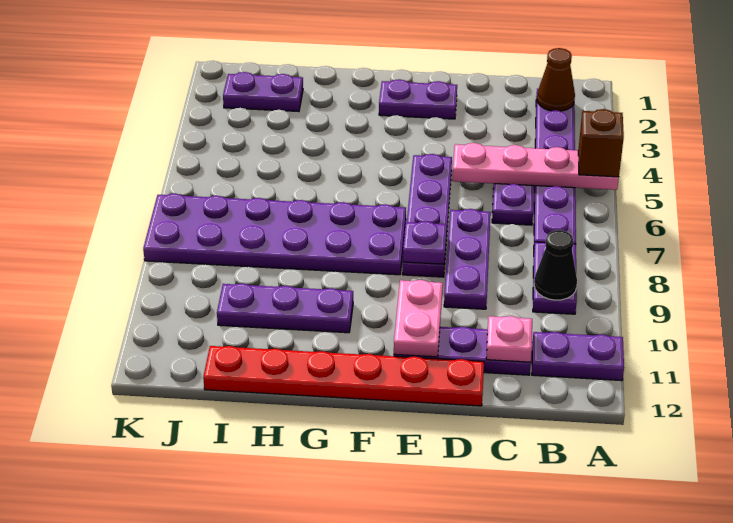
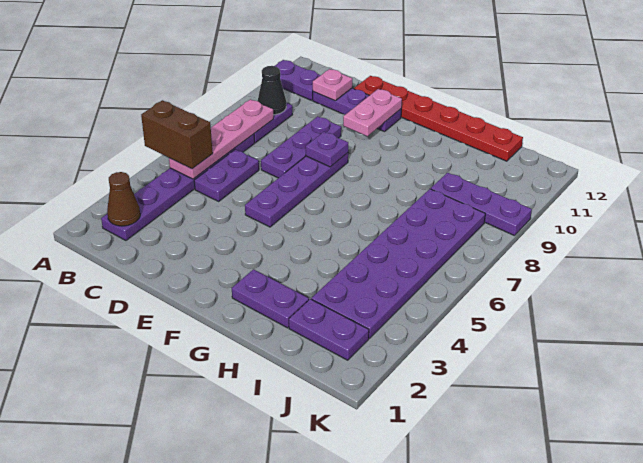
pink 1x4 plate [452,143,619,190] -> pink 1x4 plate turned to [169,99,273,179]
brown 1x1 brick [578,109,624,177] -> brown 1x2 brick [141,100,213,169]
purple 1x2 plate [379,79,457,119] -> purple 1x2 plate moved to [232,269,309,328]
purple 2x6 plate [143,193,406,275] -> purple 2x6 plate turned to [311,189,485,338]
purple 1x3 plate [217,283,353,333] -> purple 1x3 plate moved to [431,173,532,236]

